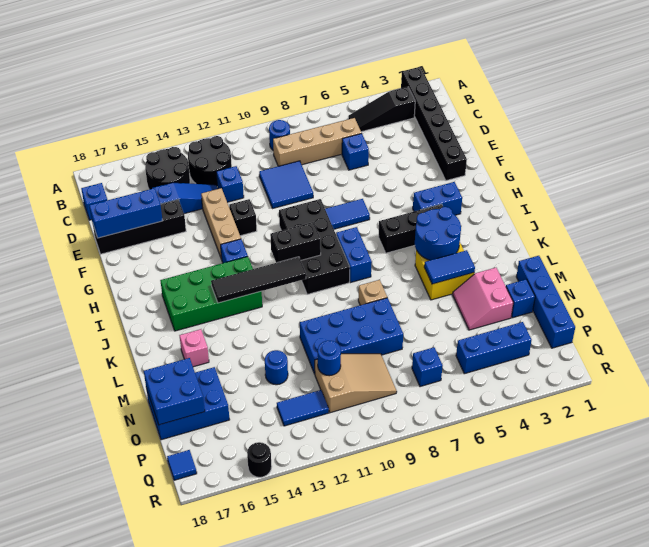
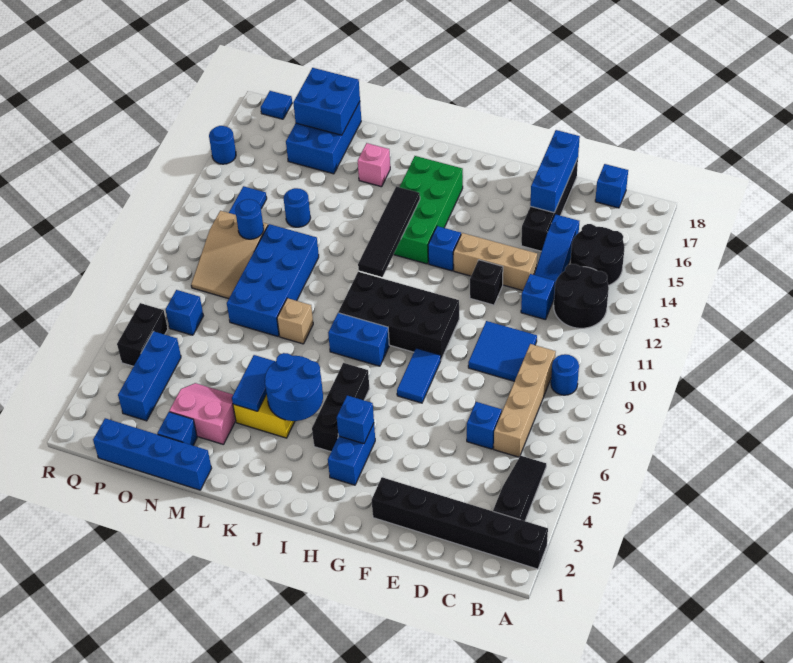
none -> blue 1x1 brick [337,396,374,444]
black 1x2 brick [270,222,321,263] -> black 1x2 brick moved to [117,303,168,366]
black 1x1 round brick [247,442,272,477] -> blue 1x1 round brick [209,126,236,164]

